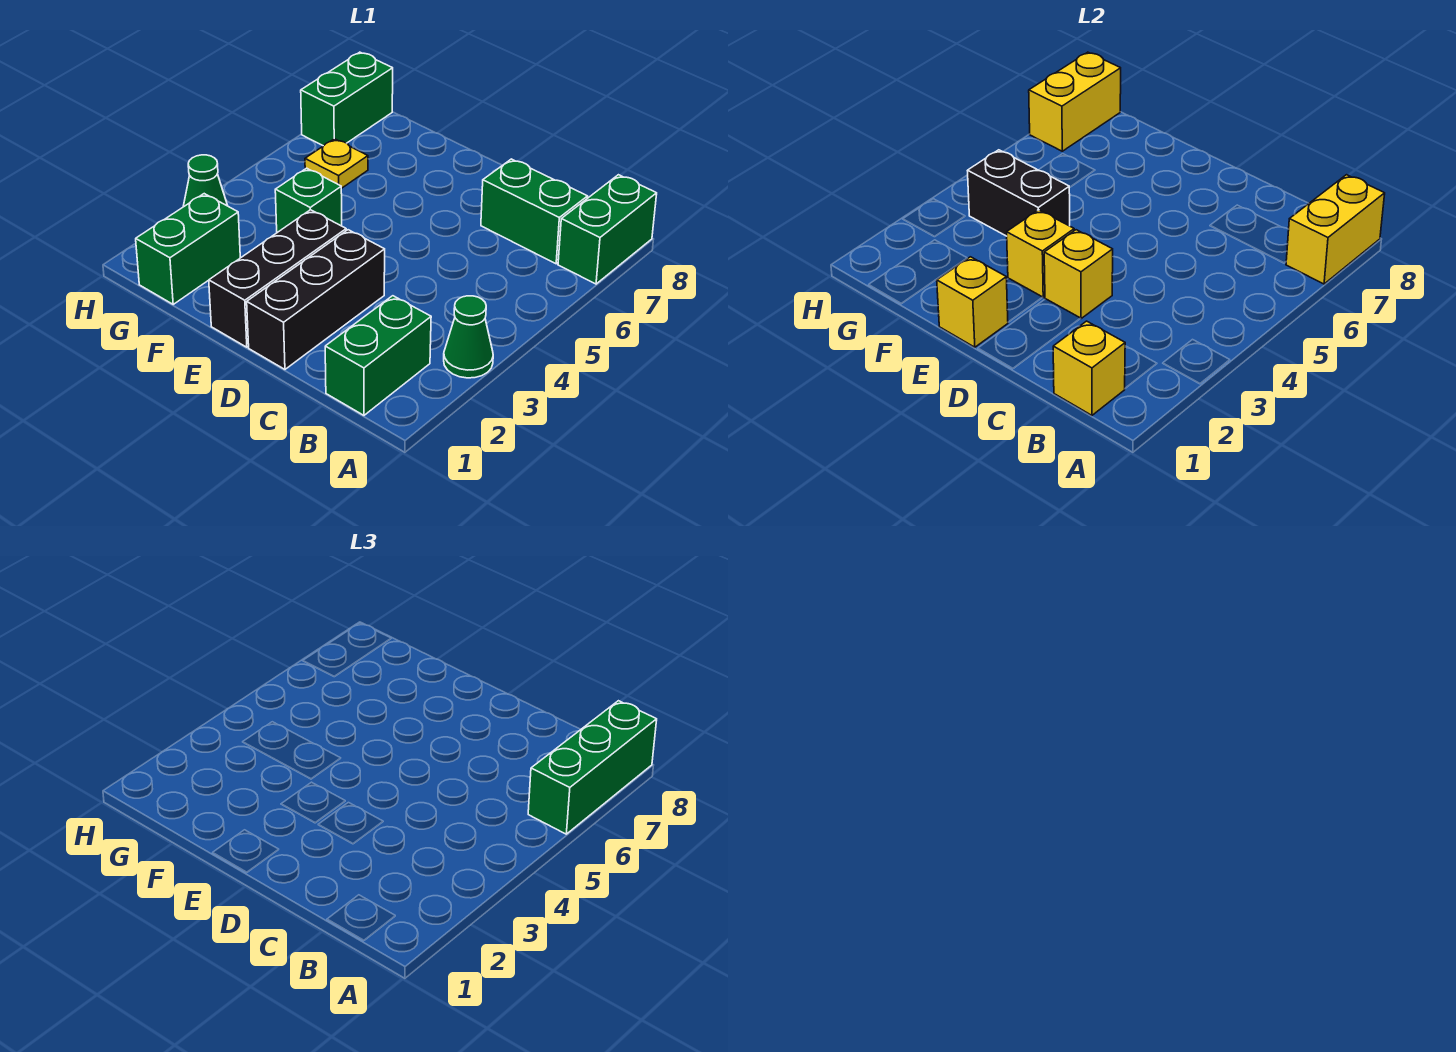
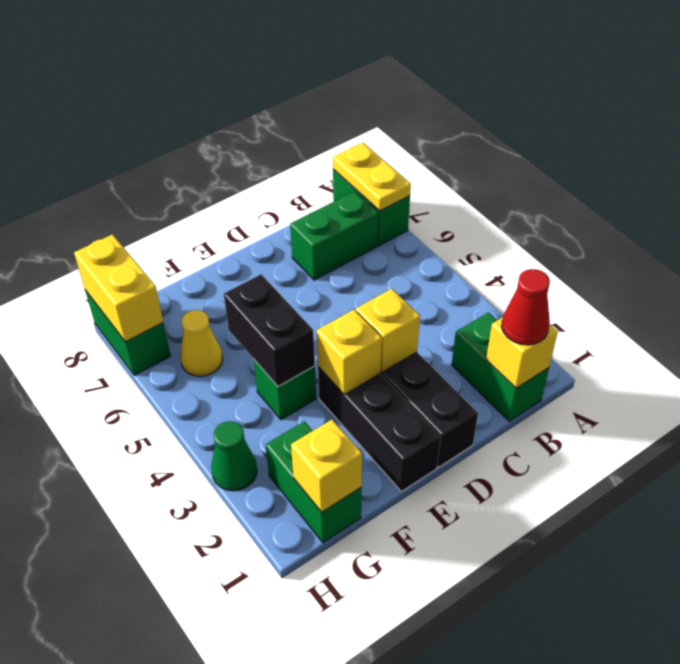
green 1x1 cone [444,296,493,378] -> none
green 1x3 brick [528,701,657,834] -> none
yellow 1x2 brick [1286,175,1385,284] -> yellow 1x2 plate [333,143,411,211]
none -> red 1x1 cone [502,269,550,345]
yellow 1x1 brick [937,257,1008,347] -> yellow 1x1 brick moved to [291,420,362,512]
black 1x2 brick [967,150,1070,236] -> black 1x2 brick turned to [224,274,315,387]
yellow 1x1 plate [305,139,368,189] -> yellow 1x1 cone [180,310,223,376]

